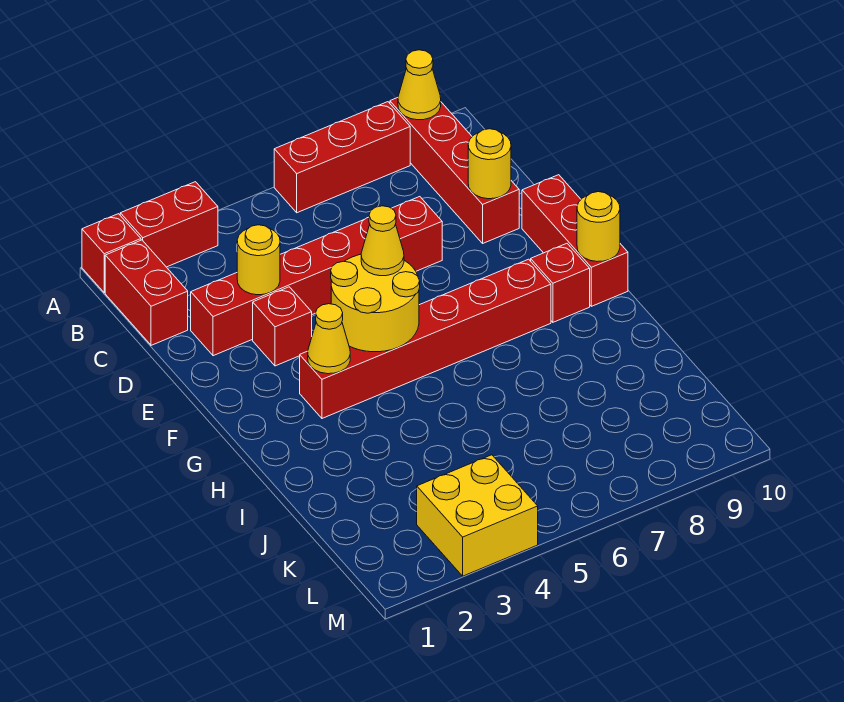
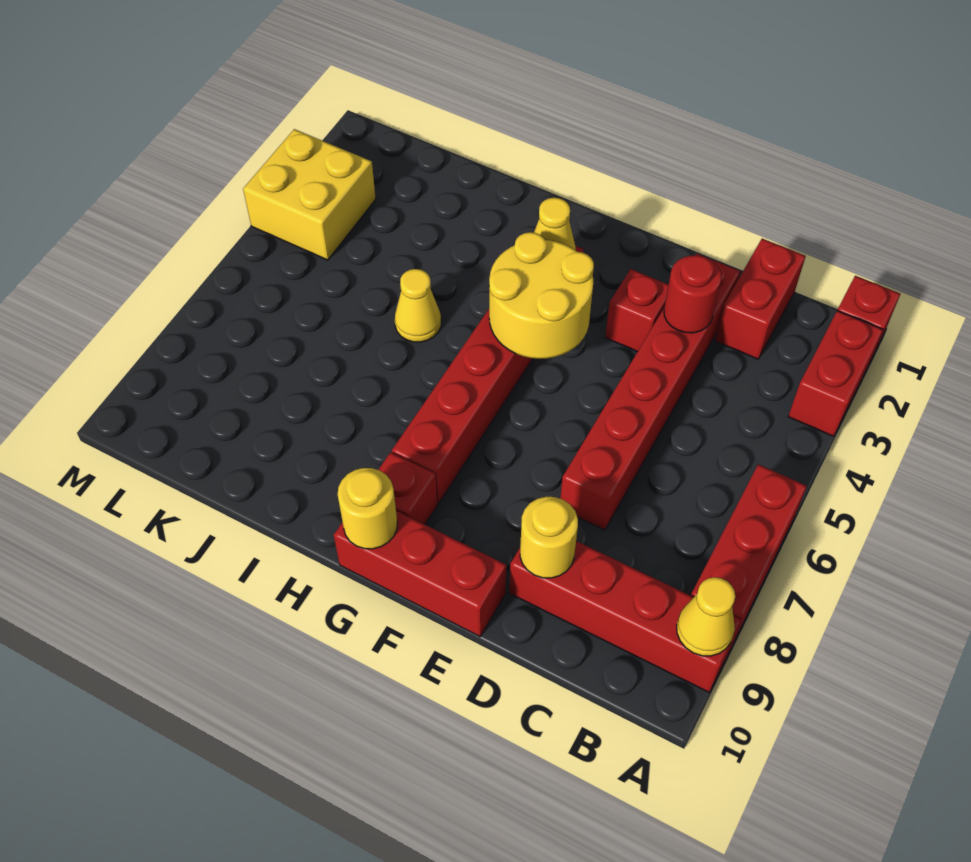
red 1x2 brick [105,240,188,345] -> red 1x2 brick turned to [715,239,806,359]
yellow 1x1 round brick [237,225,280,295] -> red 1x1 round brick [664,255,721,333]
yellow 1x1 cone [361,206,404,276] -> yellow 1x1 cone moved to [395,269,441,342]

